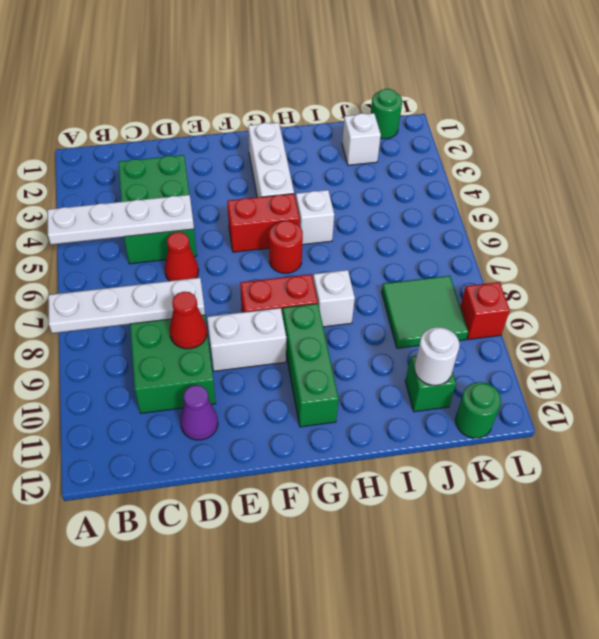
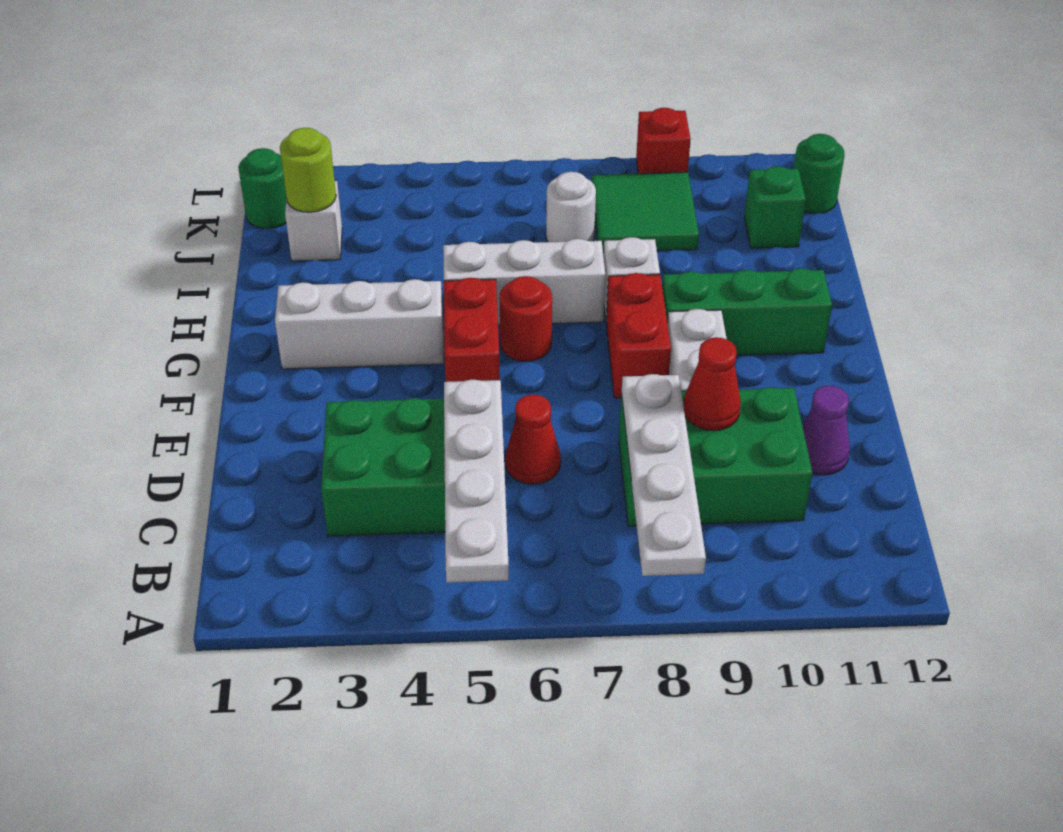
white 1x1 brick [296,190,334,245] -> white 1x3 brick [443,239,605,325]
none -> lime 1x1 round brick [280,128,336,212]
white 1x1 round brick [415,327,460,385] -> white 1x1 round brick moved to [546,172,596,242]

